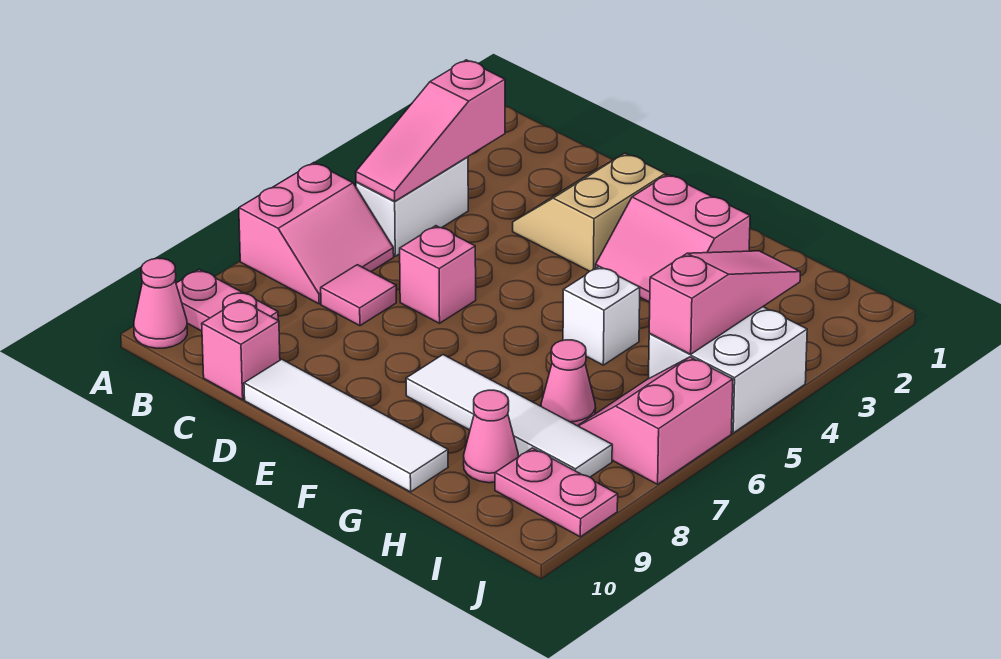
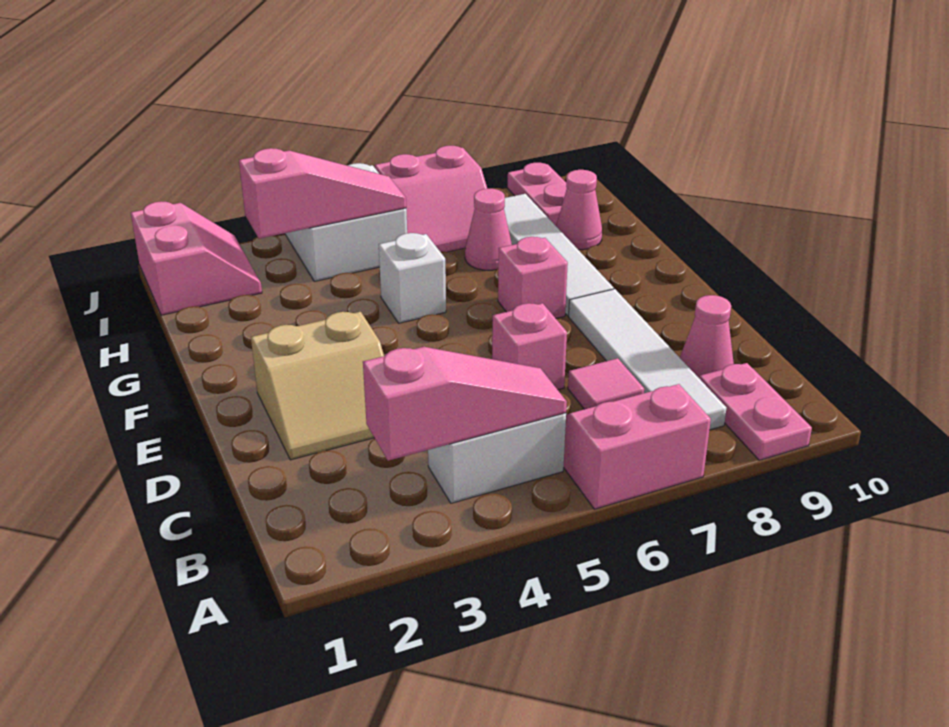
pink 1x1 cone [134,258,187,348] -> pink 1x1 cone moved to [680,295,734,378]
pink 1x1 brick [202,300,280,400] -> pink 1x1 brick moved to [498,237,568,318]
white 1x4 tile [244,359,448,492] -> white 1x4 tile moved to [569,289,726,430]
pink 2x2 slope [596,175,750,302] -> pink 2x2 slope moved to [131,201,262,315]
pink 1x3 slope [649,251,800,354] -> pink 1x3 slope turned to [239,148,406,238]

